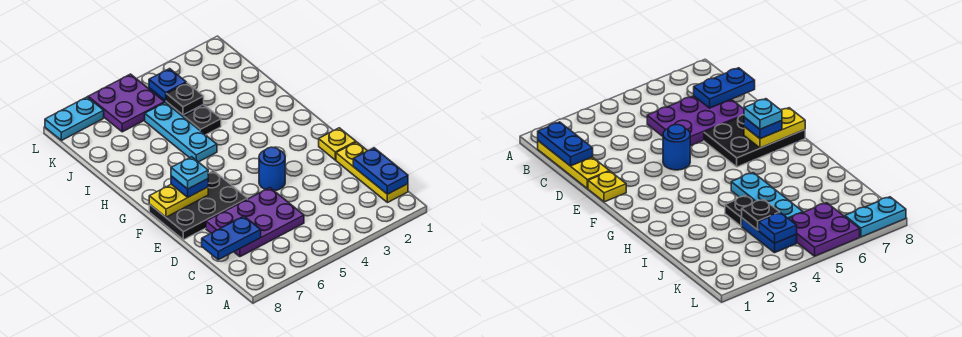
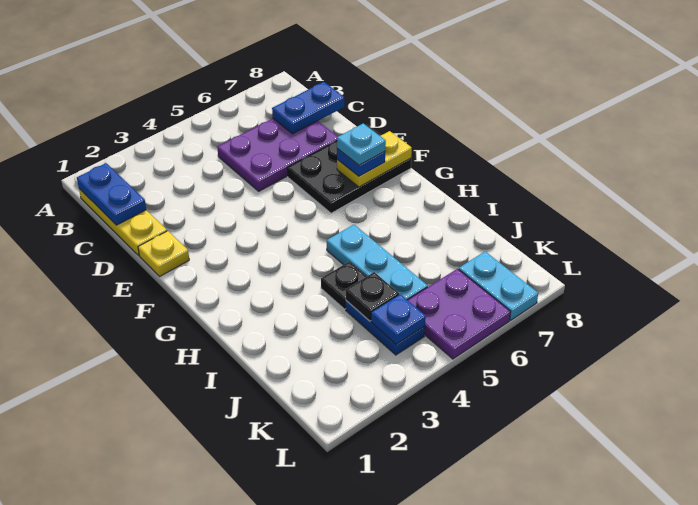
blue 1x1 round brick [259,147,285,191] -> none
cyan 1x2 plate [45,97,104,141] -> cyan 1x2 plate turned to [459,252,538,320]

